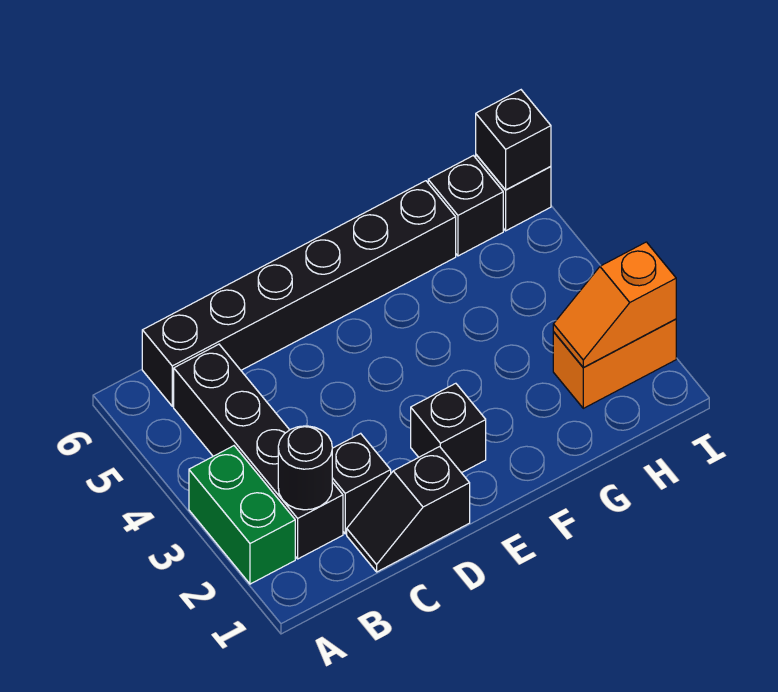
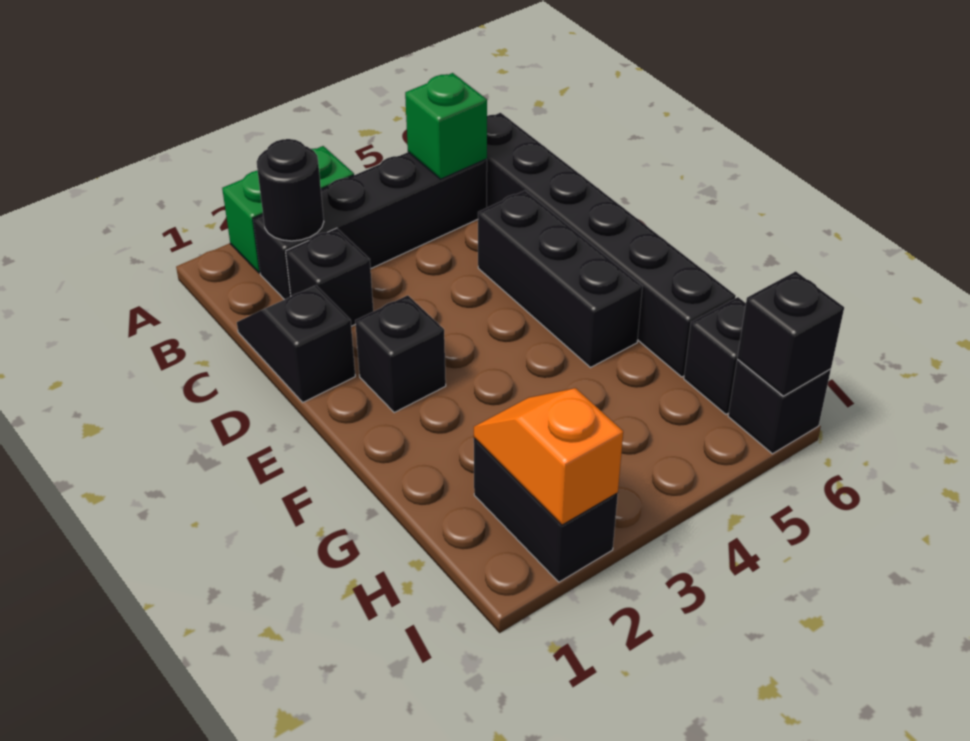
none -> green 1x1 brick [405,73,487,179]
none -> black 1x3 brick [478,191,643,368]
orange 1x2 brick [553,319,676,408] -> black 1x2 brick [474,438,618,582]

